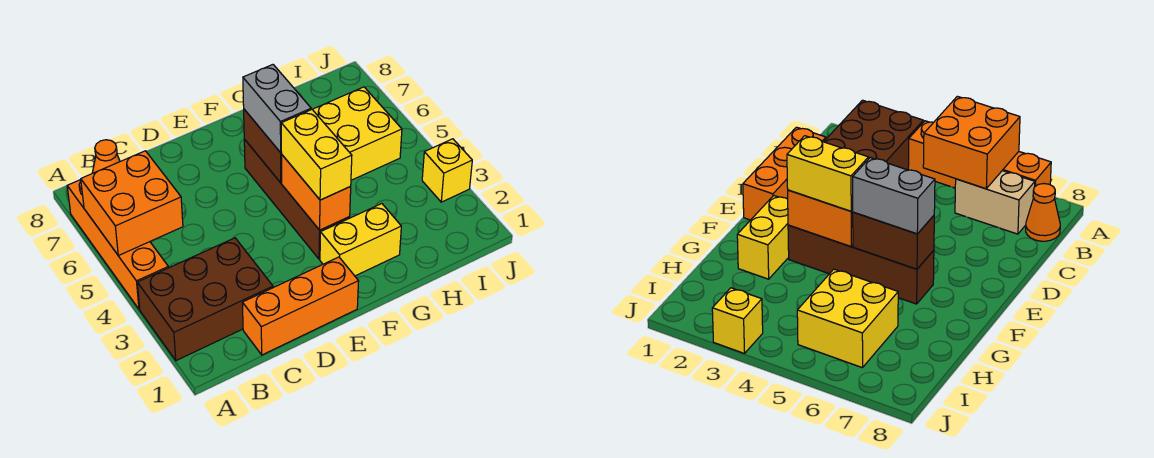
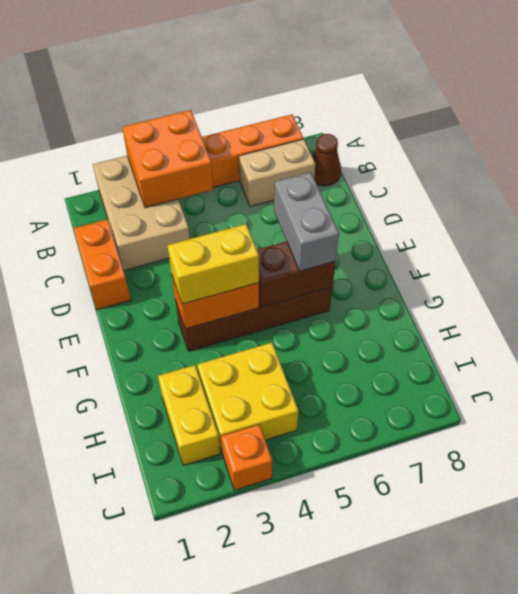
brown 2x3 brick [137,238,273,361] -> tan 2x3 brick [93,156,190,271]
orange 2x2 brick [81,151,183,255] -> orange 2x2 brick moved to [122,110,213,208]
orange 1x1 cone [92,140,120,173] -> brown 1x1 cone [313,134,341,186]
orange 1x3 brick [242,257,359,355] -> orange 1x2 brick [73,219,130,310]
yellow 1x2 brick [320,204,401,276] -> yellow 1x2 brick moved to [158,365,220,465]
grey 1x2 brick [243,65,311,153] -> grey 1x2 brick turned to [274,172,339,271]
yellow 2x2 brick [312,87,402,180] -> yellow 2x2 brick moved to [197,343,299,452]
yellow 1x1 brick [422,139,472,202] -> orange 1x1 brick [221,425,272,490]

